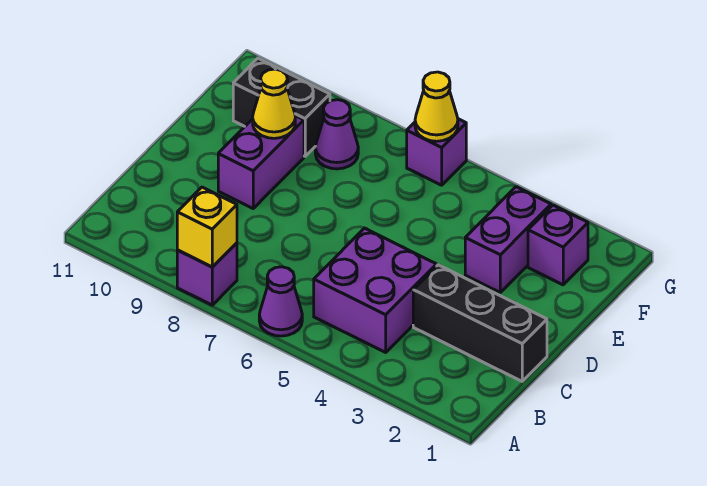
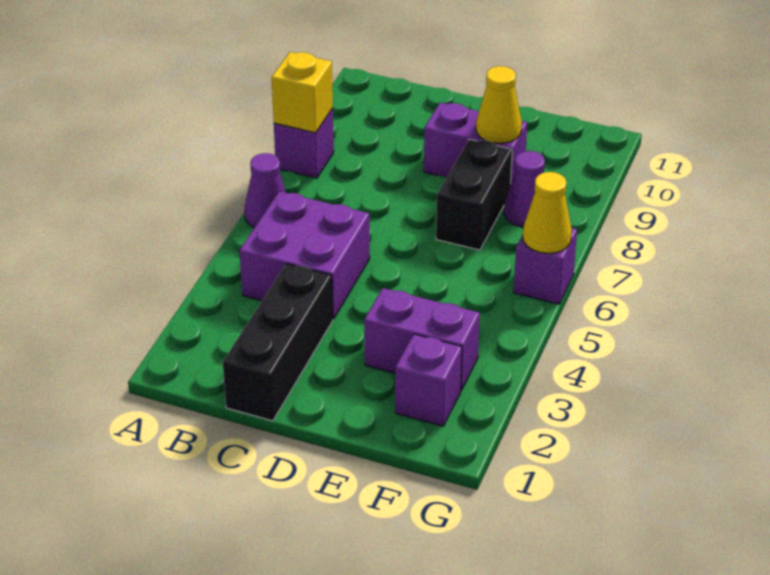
black 1x2 brick [233,58,330,156] -> black 1x2 brick moved to [436,139,512,250]

